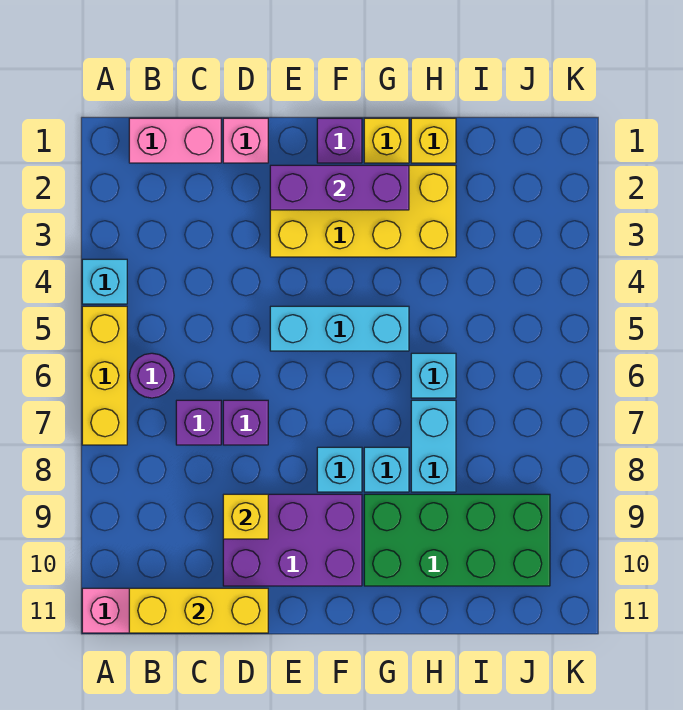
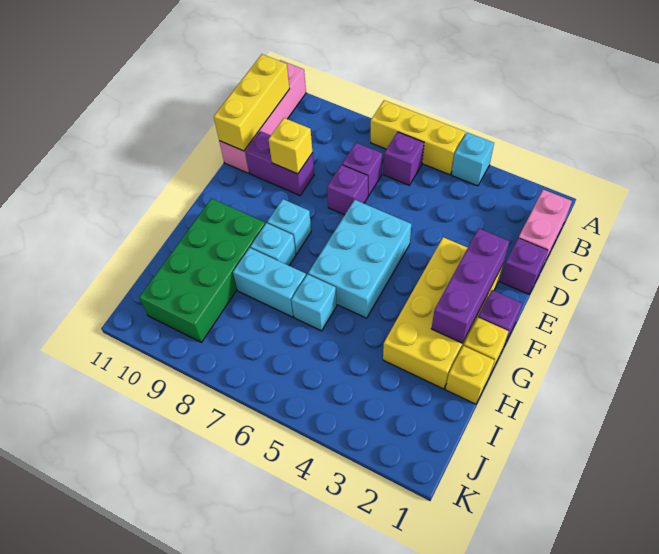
purple 1x1 round brick [130,353,174,398] -> purple 1x1 brick [384,132,424,185]
pink 1x1 brick [223,118,268,163] -> purple 1x1 brick [500,238,548,294]
purple 2x3 brick [223,494,362,586] -> purple 1x2 brick [245,131,314,195]
cyan 1x3 brick [270,306,409,351] -> cyan 2x3 brick [308,200,411,318]

